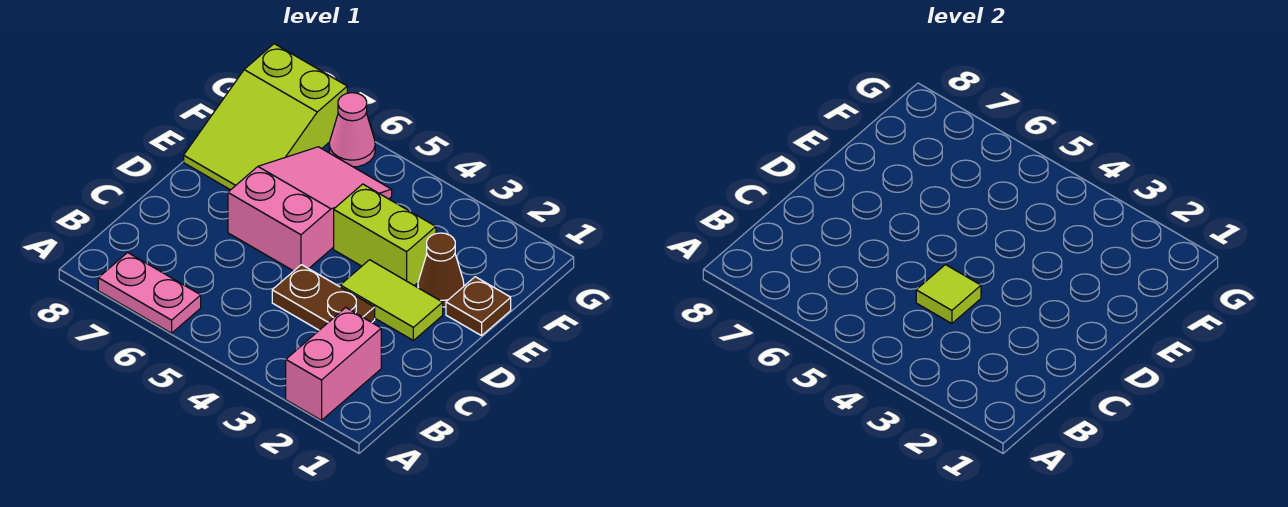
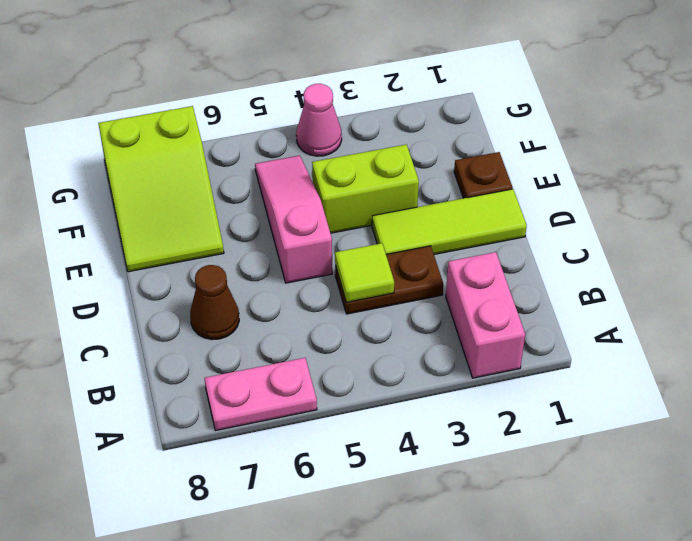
lime 1x2 tile [340,260,443,340] -> lime 1x3 tile [372,189,527,254]
pink 2x3 slope [228,147,392,271] -> pink 1x3 slope [255,155,332,283]
brown 1x1 cone [418,233,464,307] -> brown 1x1 cone moved to [190,265,239,340]
pink 1x1 cone [329,93,375,167] -> pink 1x1 cone moved to [296,84,342,156]

